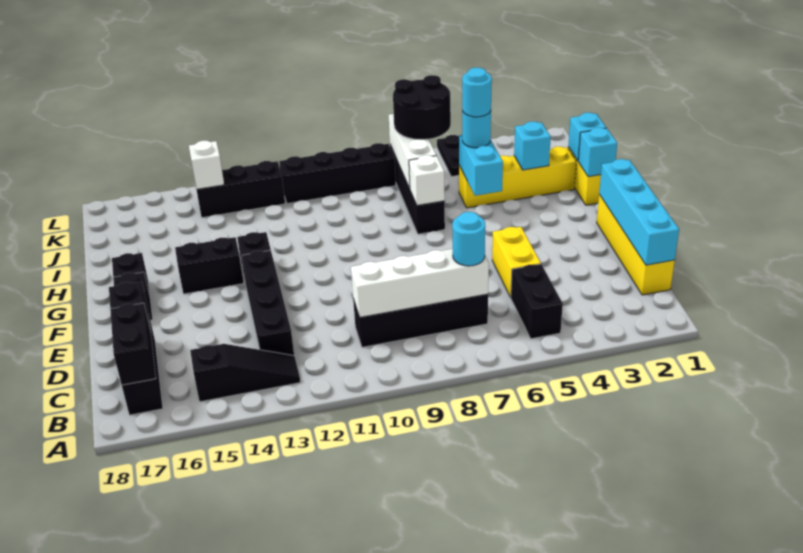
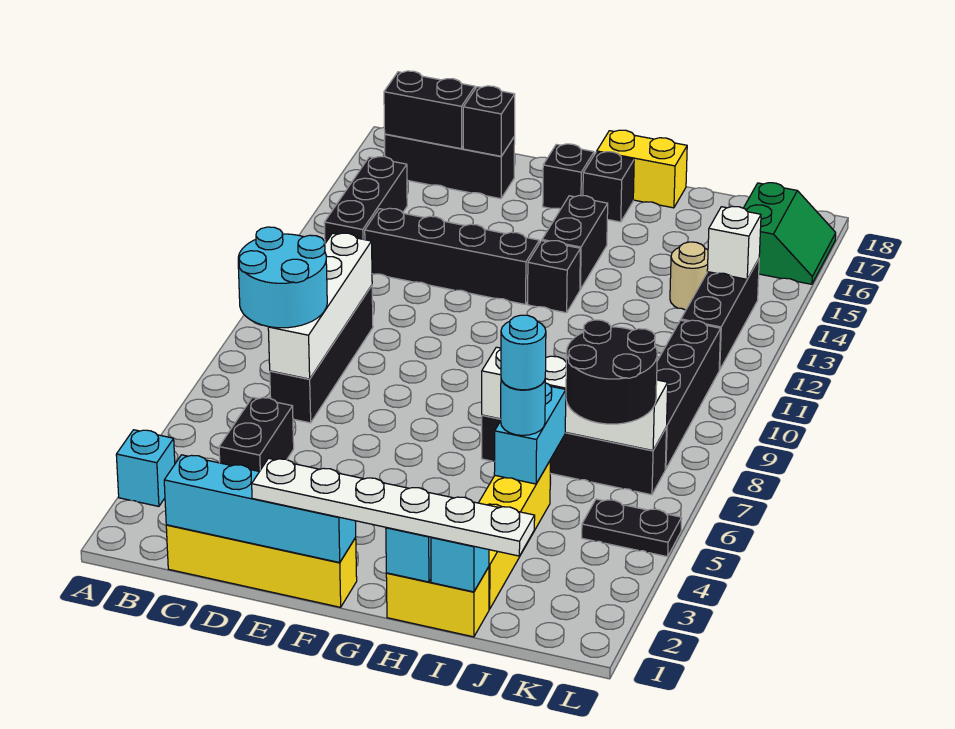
black 1x2 brick [511,264,563,339] -> black 1x2 brick turned to [219,397,294,472]
black 1x3 slope [190,344,300,402] -> black 1x3 brick [324,156,407,243]
cyan 1x1 round brick [452,212,485,266] -> cyan 2x2 round brick [238,227,327,328]
yellow 1x2 brick [492,227,541,297] -> yellow 1x2 brick moved to [597,130,687,208]
none -> white 1x6 plate [252,458,535,556]
cyan 1x2 brick [459,135,503,196] -> cyan 1x2 brick turned to [494,383,566,484]
cyan 1x1 brick [514,122,551,170] -> cyan 1x1 brick moved to [116,430,175,506]
none -> tan 1x1 round brick [670,242,708,310]
none -> green 2x2 slope [744,183,836,284]

